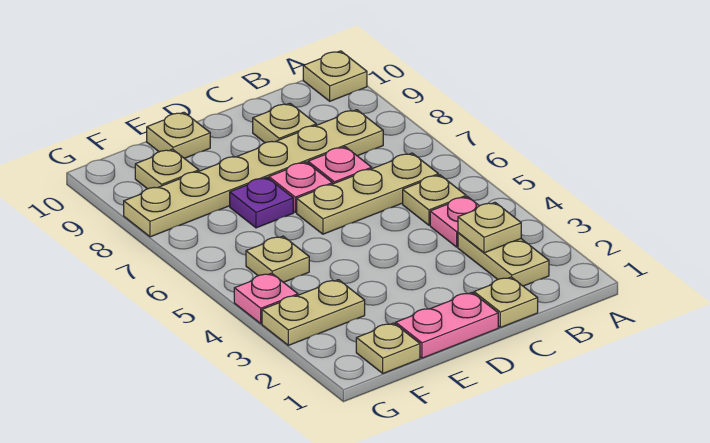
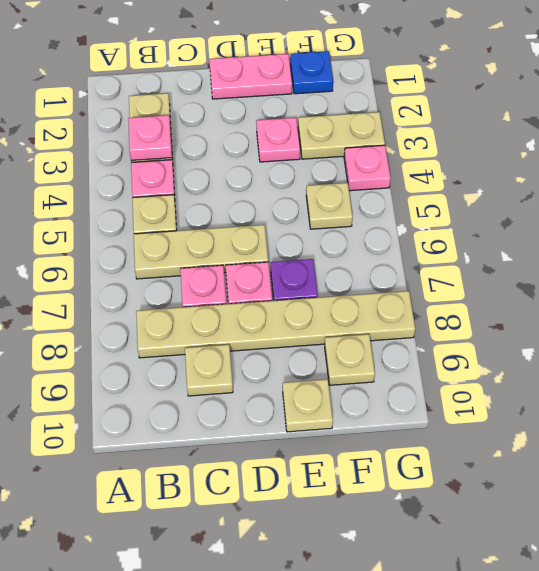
tan 1x1 plate [303,51,367,101] -> none
tan 1x1 plate [458,202,521,253] -> pink 1x1 plate [128,115,172,160]
tan 1x1 plate [474,277,538,327] -> none
none -> pink 1x1 plate [256,118,300,162]
tan 1x1 plate [356,323,420,373] -> blue 1x1 plate [290,51,333,94]

